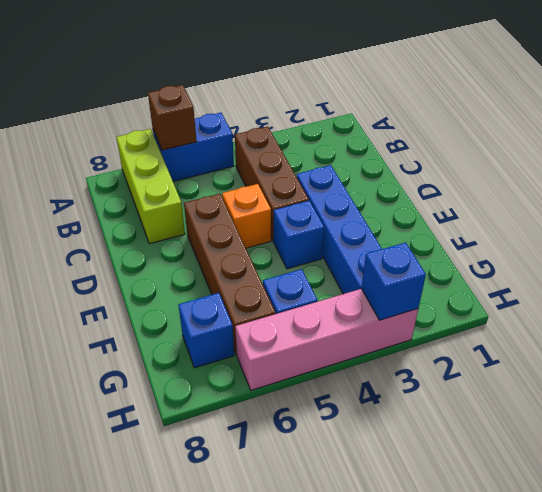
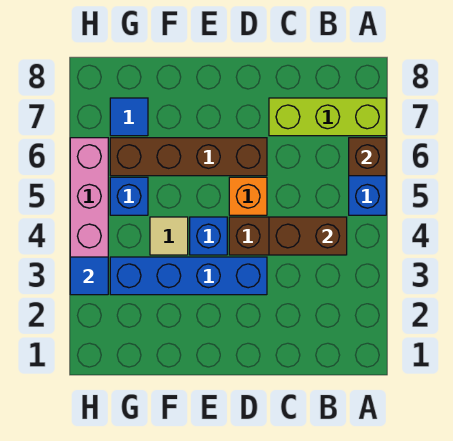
none -> brown 1x2 brick [269,217,347,255]
none -> tan 1x1 tile [150,217,188,255]
blue 1x1 brick [178,293,234,368] -> blue 1x1 tile [110,98,148,136]
blue 1x1 brick [361,242,426,320] -> blue 1x1 tile [70,257,108,295]

